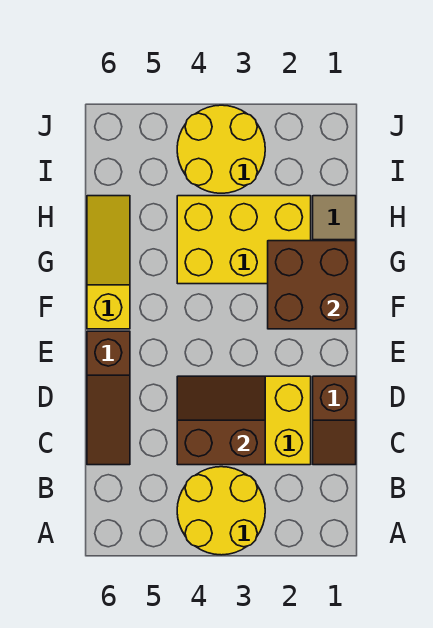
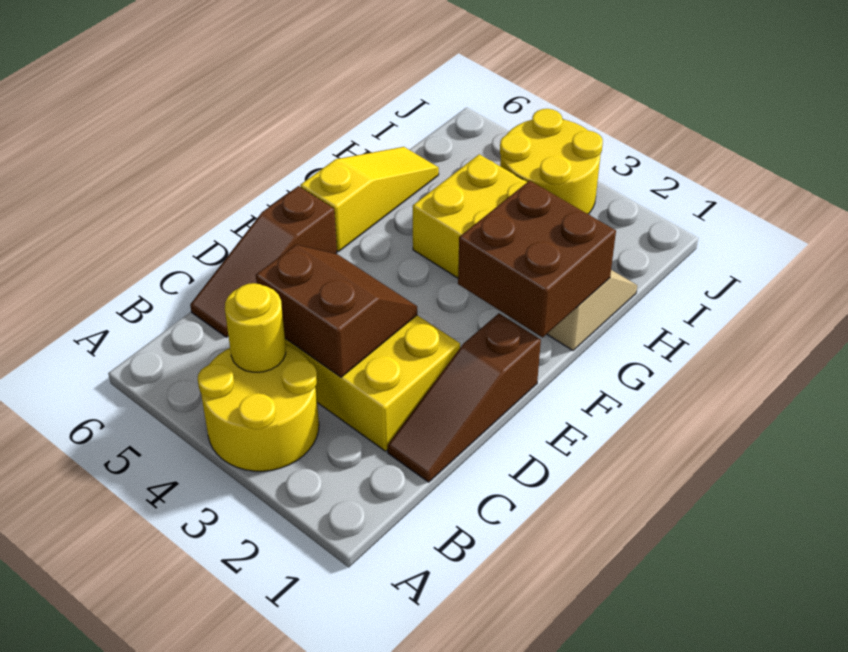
none -> yellow 1x1 round brick [225,283,286,372]
brown 1x2 slope [313,376,356,465] -> brown 1x3 slope [387,313,541,482]

